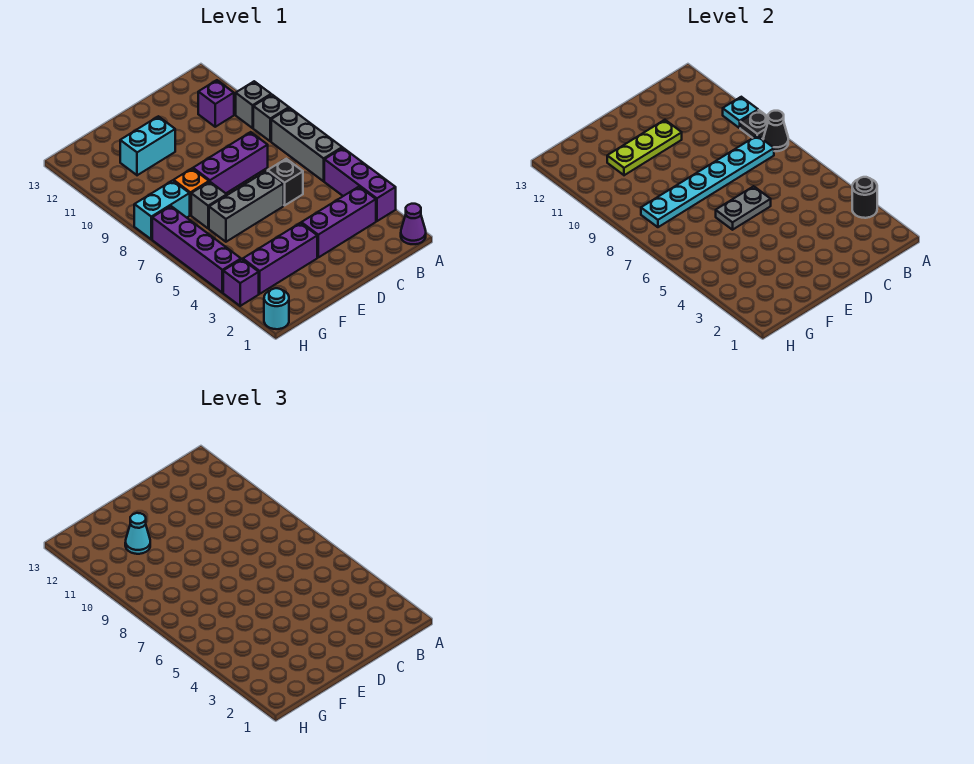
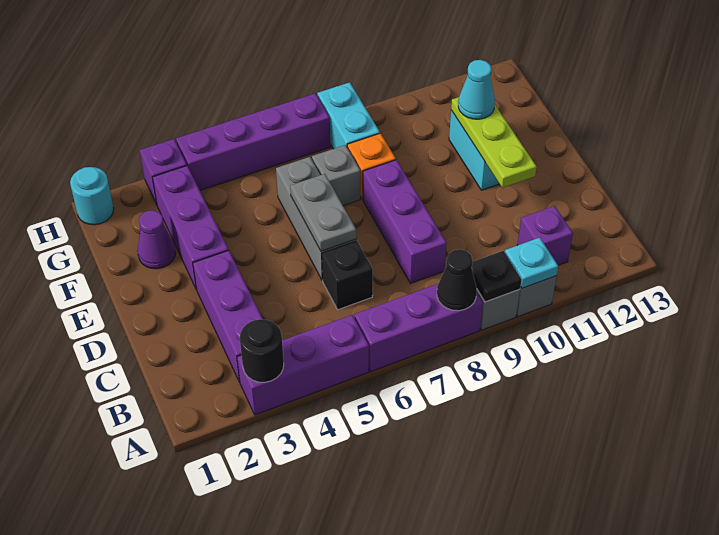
purple 1x1 cone [401,204,426,244] -> purple 1x1 cone moved to [137,210,176,269]
grey 1x3 brick [271,108,342,181] -> purple 1x3 brick [354,284,483,372]
cyan 1x6 plate [641,136,774,227] -> none

